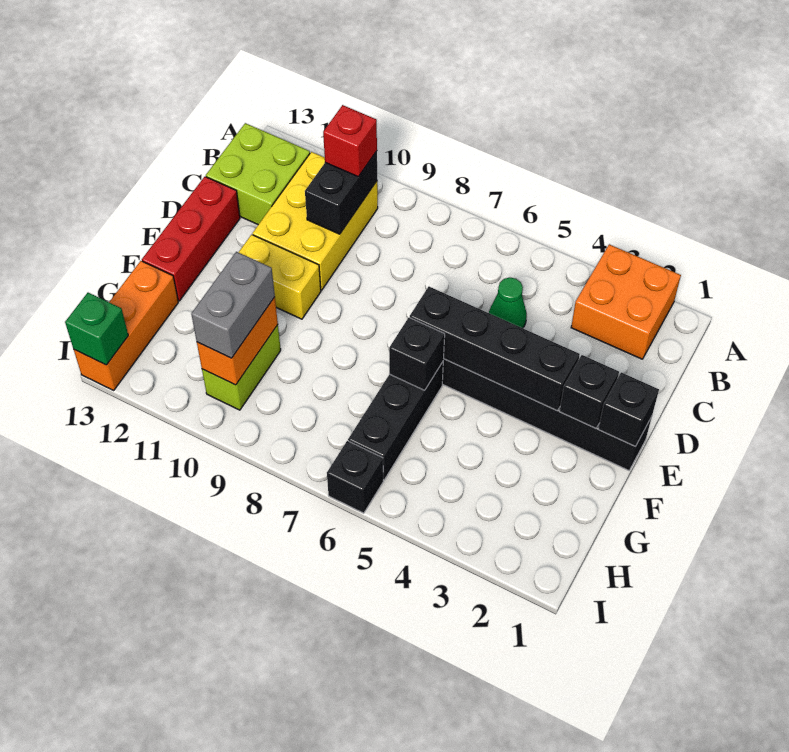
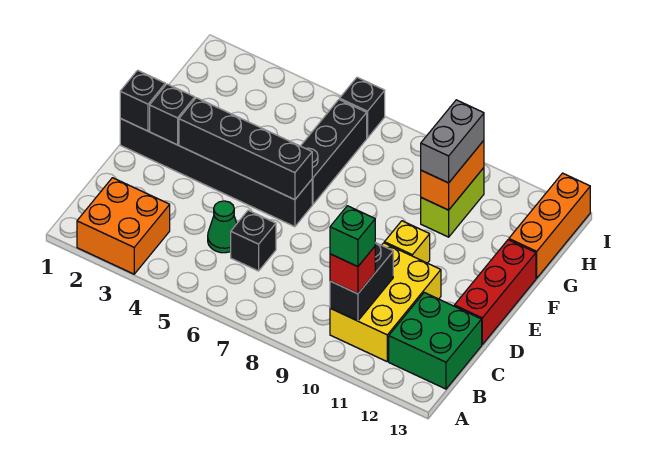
lime 2x2 brick [206,123,310,225] -> green 2x2 brick [389,293,482,389]
yellow 1x2 brick [239,235,321,319] -> yellow 1x1 brick [384,221,430,263]
black 1x1 brick [389,318,445,390] -> black 1x1 brick moved to [231,210,276,271]
green 1x1 brick [65,293,128,365] -> green 1x1 brick moved to [330,206,375,267]

